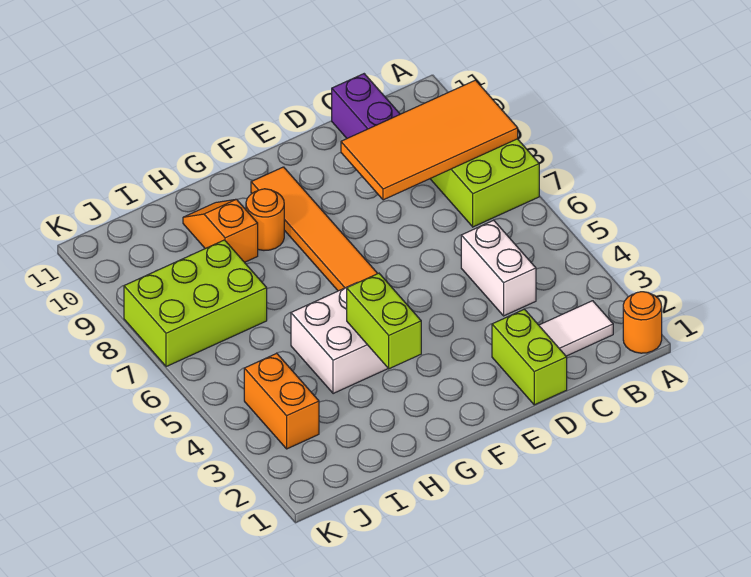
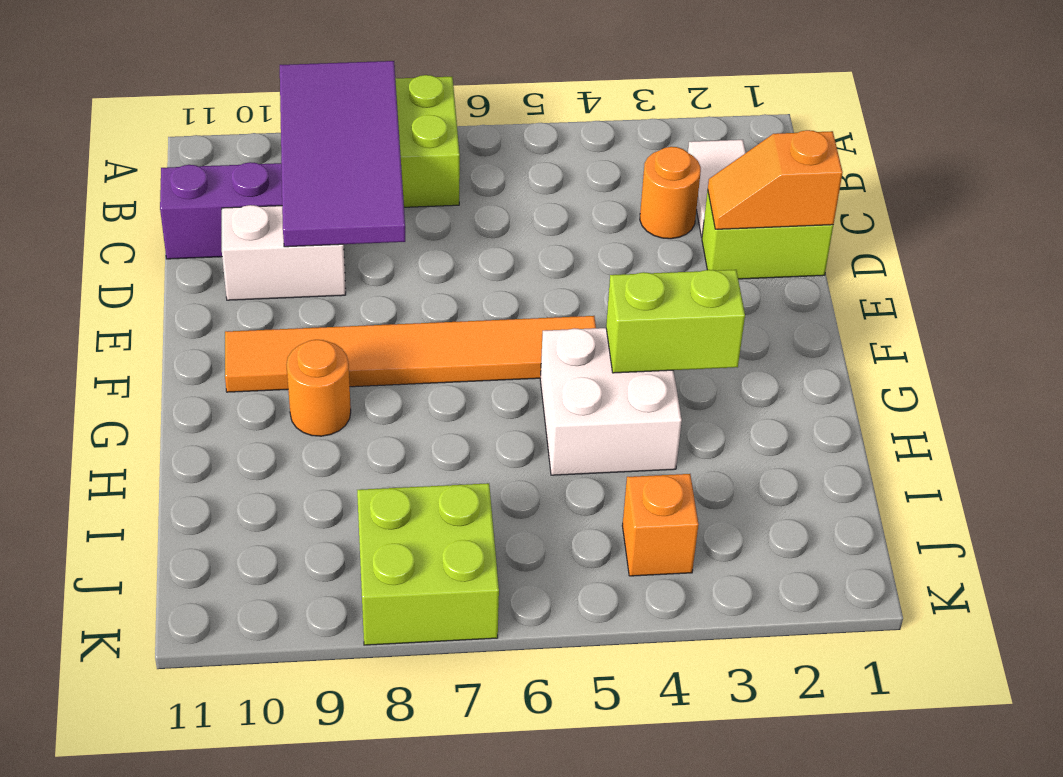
orange 1x1 round brick [623,292,662,353] -> orange 1x1 round brick moved to [640,147,701,239]
orange 2x4 tile [341,80,518,200] -> purple 2x4 tile [280,61,405,247]
white 1x2 brick [461,220,536,316] -> white 1x2 brick moved to [222,205,346,300]
orange 1x2 slope [183,199,258,262] -> orange 1x2 slope moved to [708,130,843,229]
lime 2x3 brick [124,240,267,367] -> lime 2x2 brick [357,483,499,645]
orange 1x2 brick [244,353,319,449] -> orange 1x1 brick [622,474,699,576]

